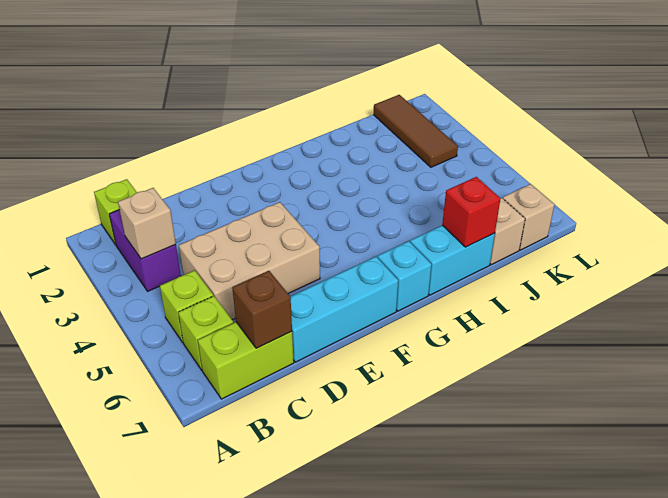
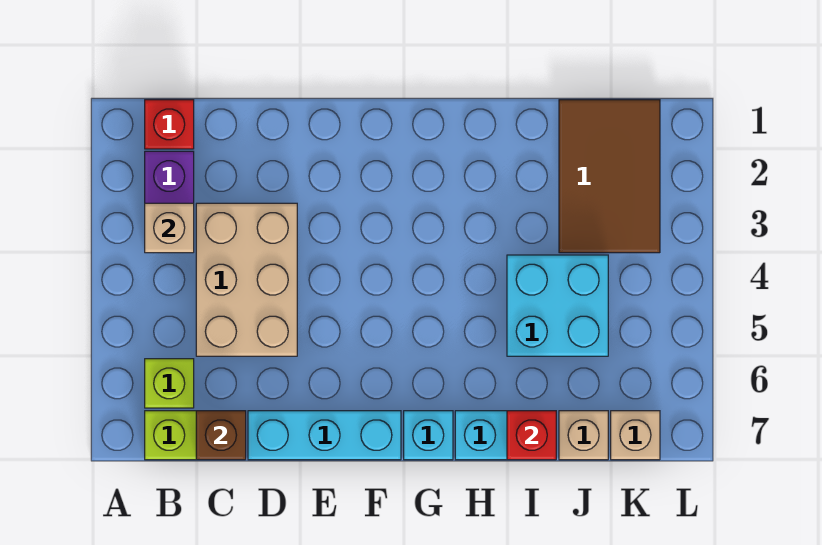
lime 1x1 brick [94,179,137,245] -> red 1x1 brick [145,100,194,149]
lime 1x1 brick [160,270,213,342] -> none
tan 2x3 brick [179,202,320,320] -> tan 2x3 brick turned to [196,203,297,356]
none -> cyan 2x2 brick [507,255,608,356]
brown 1x3 tile [374,95,458,167] -> brown 2x3 tile [559,100,660,253]

